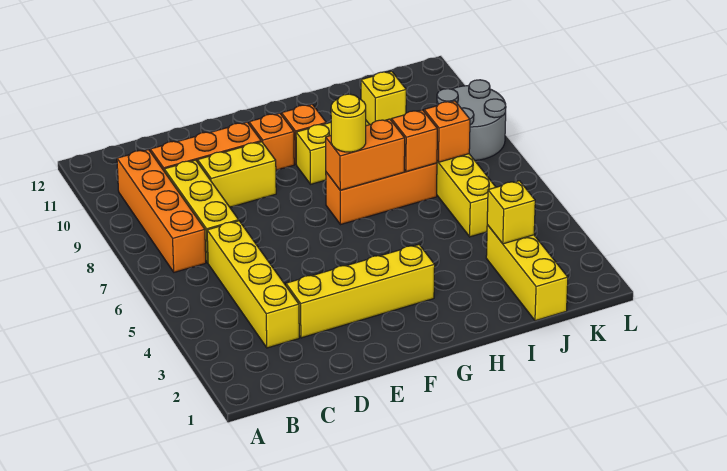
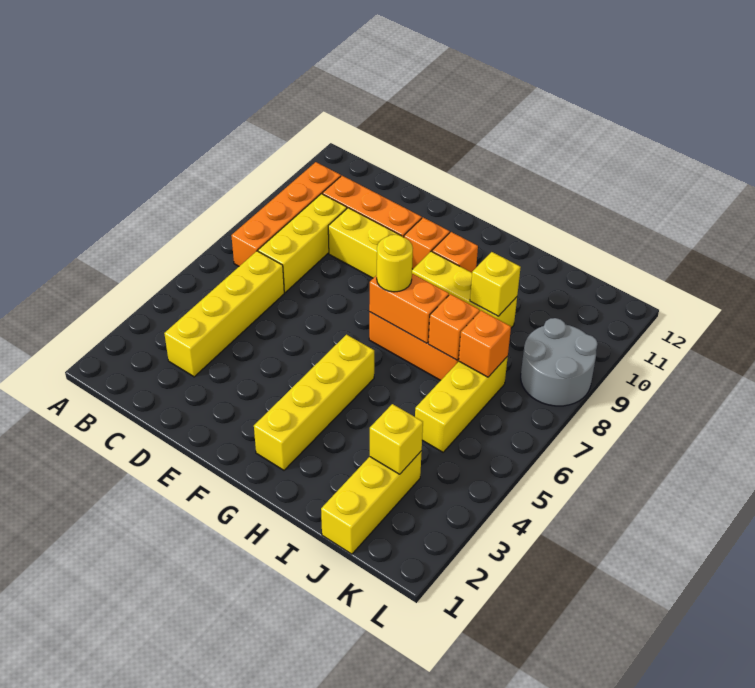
yellow 1x4 brick [286,245,435,338] -> yellow 1x4 brick turned to [254,335,374,470]

